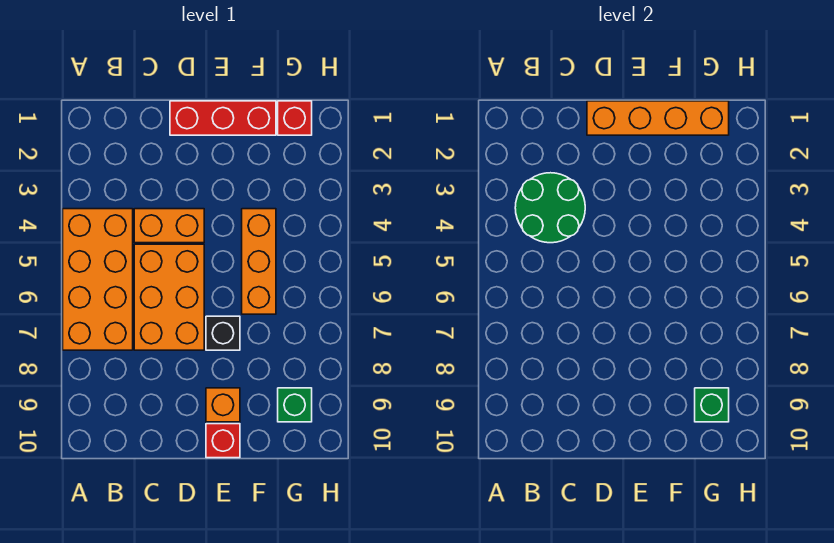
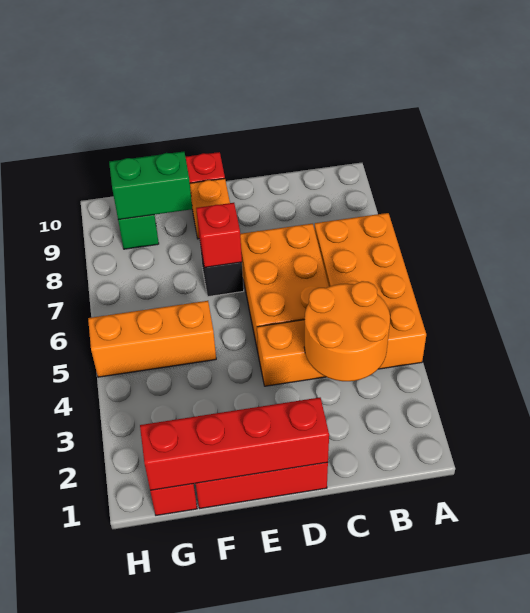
green 2x2 round brick [515,173,585,243] -> orange 2x2 round brick [304,281,390,381]
orange 1x4 brick [587,101,729,135] -> red 1x4 brick [140,398,329,491]
none -> red 1x1 brick [196,203,242,267]
orange 1x3 brick [242,209,276,314] -> orange 1x3 brick turned to [88,301,216,377]
green 1x1 brick [695,388,729,422] -> green 1x2 brick [109,151,192,220]

